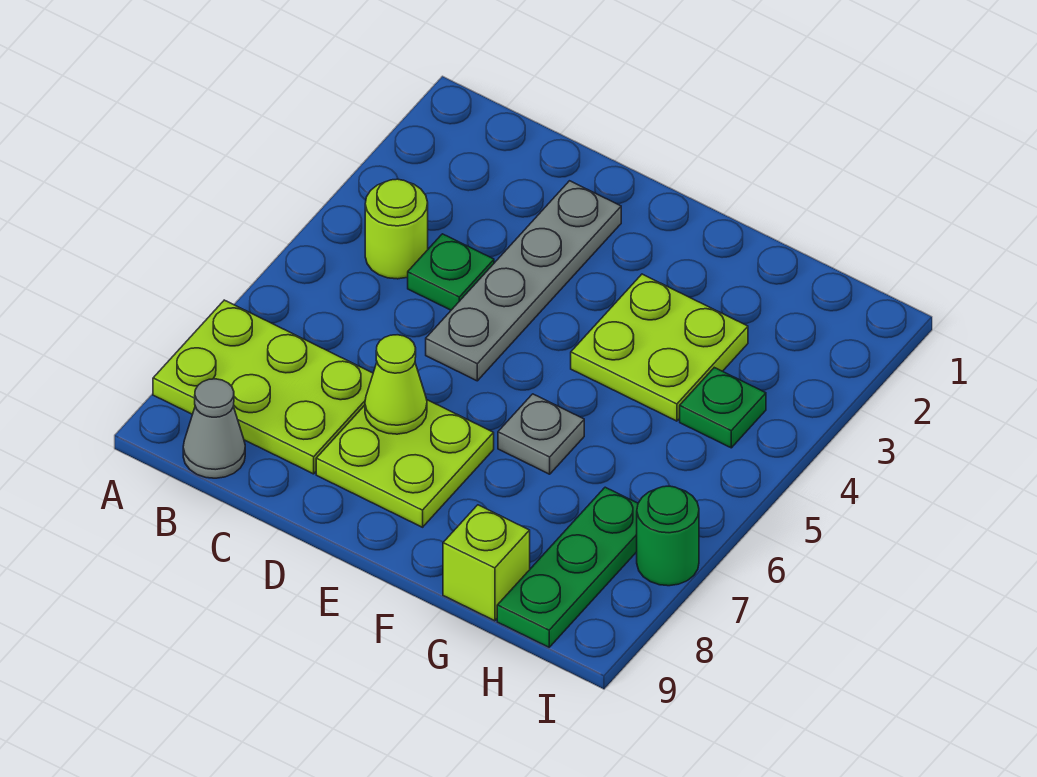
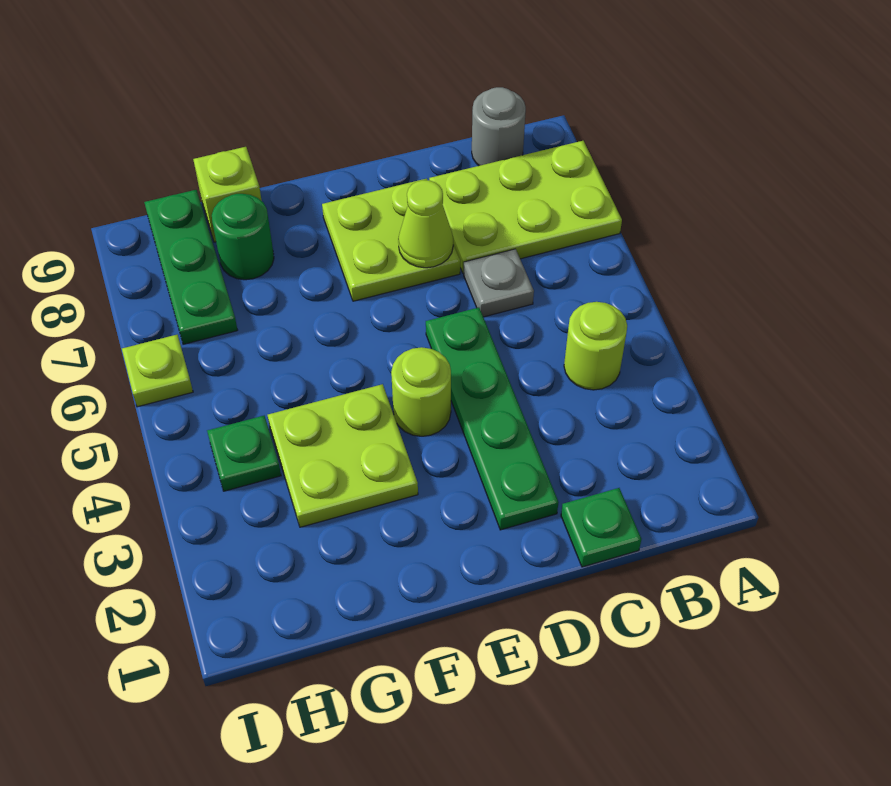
grey 1x1 cone [183,379,245,478] -> grey 1x1 round brick [472,87,526,166]
green 1x1 plate [408,234,494,310] -> green 1x1 plate moved to [561,488,641,567]
grey 1x4 plate [426,181,621,381] -> green 1x4 plate [426,307,559,530]
none -> lime 1x1 round brick [391,347,451,436]
grey 1x1 plate [498,394,584,474] -> grey 1x1 plate moved to [464,249,534,317]
none -> lime 1x1 plate [122,335,193,407]
green 1x1 round brick [637,486,699,586] -> green 1x1 round brick moved to [212,194,274,280]

